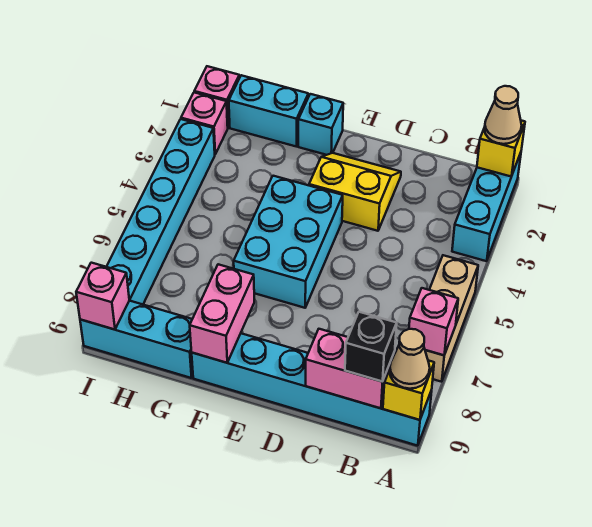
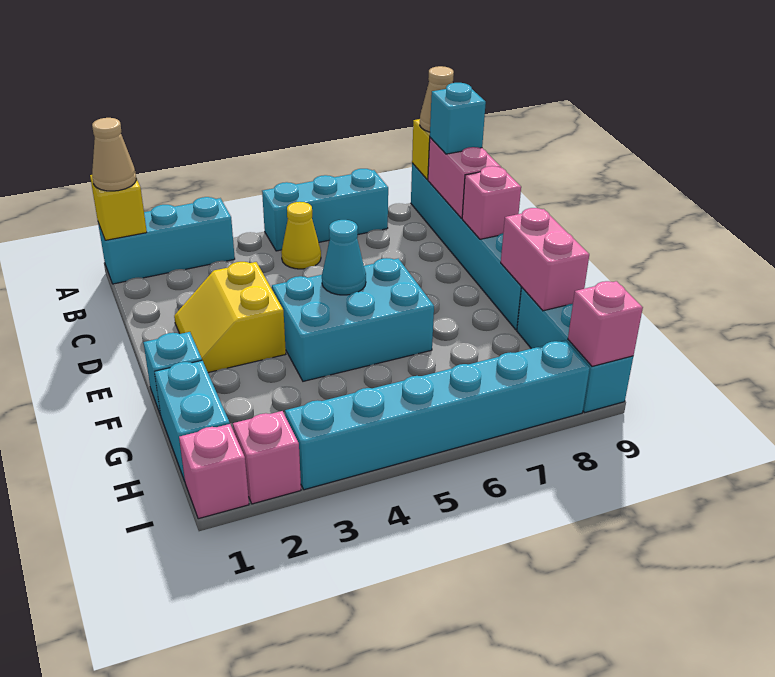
tan 1x3 brick [425,255,478,382] -> cyan 1x3 brick [262,169,388,251]
pink 1x1 brick [409,288,458,355] -> pink 1x1 brick moved to [462,166,521,239]
none -> yellow 1x1 cone [281,202,321,269]
black 1x1 brick [345,312,397,382] -> cyan 1x1 brick [430,83,486,154]
none -> cyan 1x1 cone [322,220,366,295]
pink 1x2 brick [190,264,254,363] -> pink 1x2 brick turned to [501,208,589,311]

